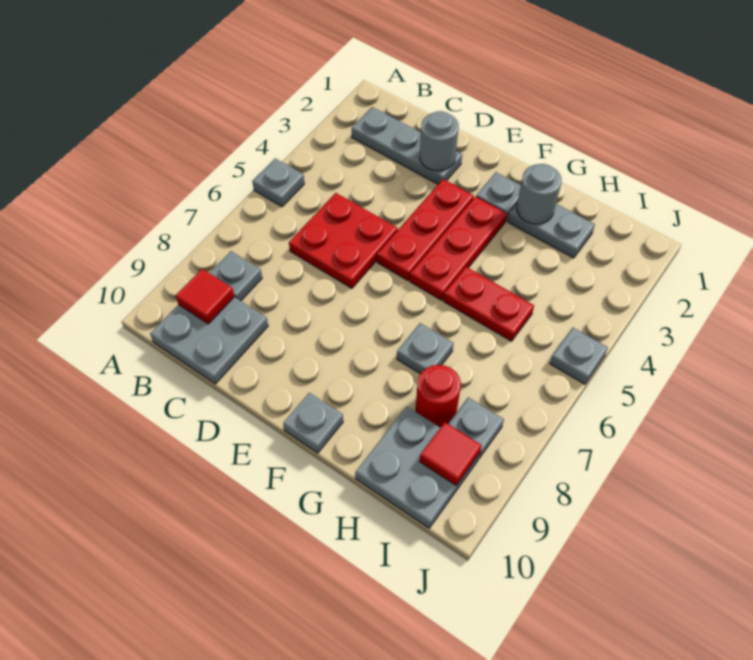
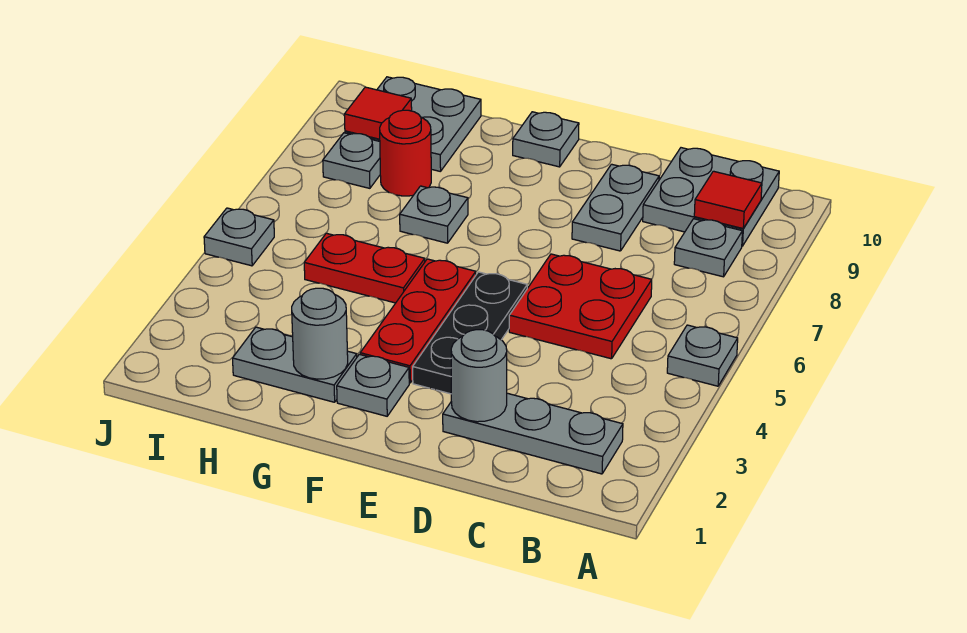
none -> grey 1x2 plate [572,164,659,251]
red 1x3 plate [377,179,474,281] -> black 1x3 plate [413,272,527,394]

